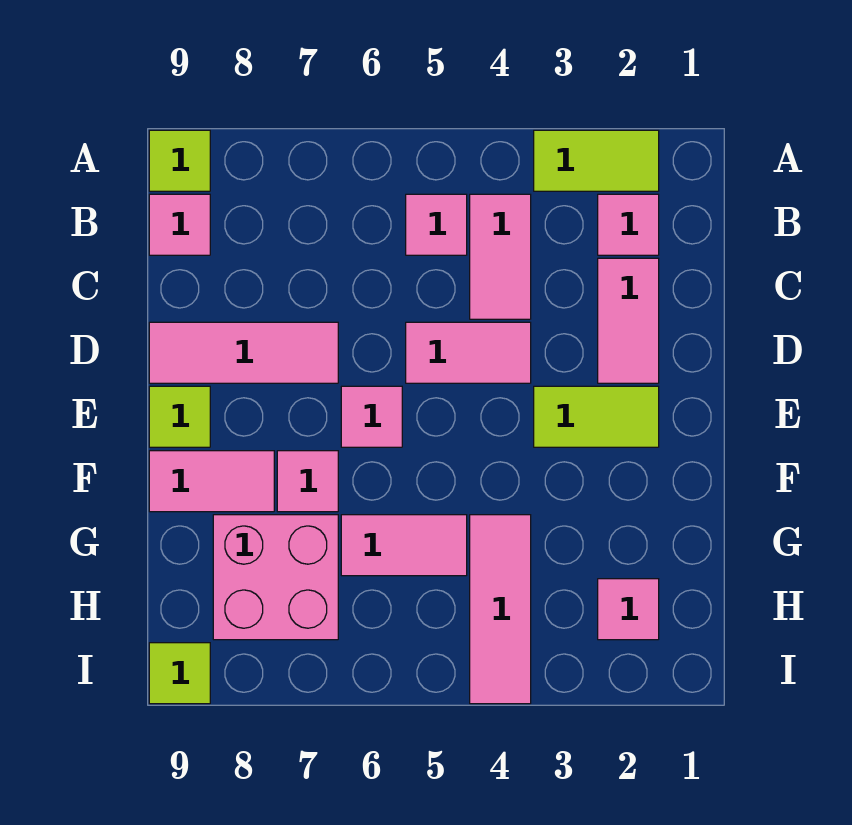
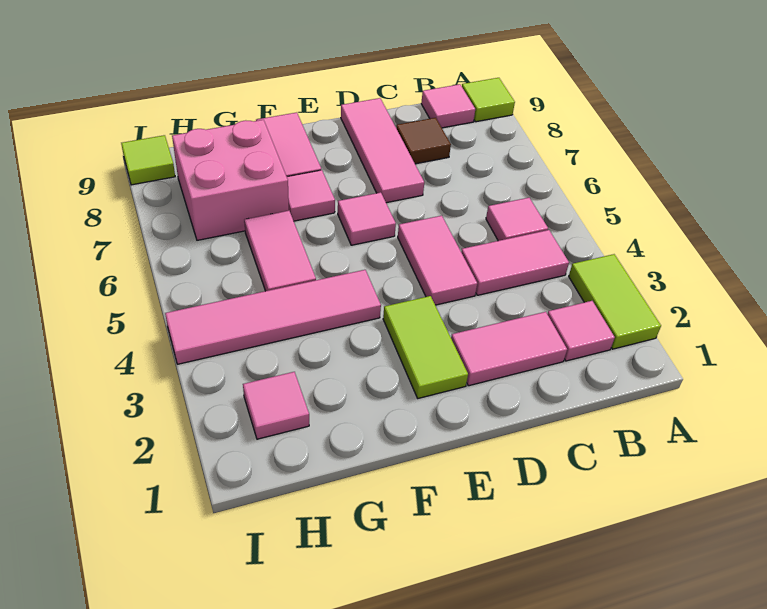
none -> brown 1x1 tile [396,118,451,164]
lime 1x1 tile [149,386,210,447] -> none
pink 1x3 tile [470,515,531,704] -> pink 1x4 tile [165,270,381,364]

